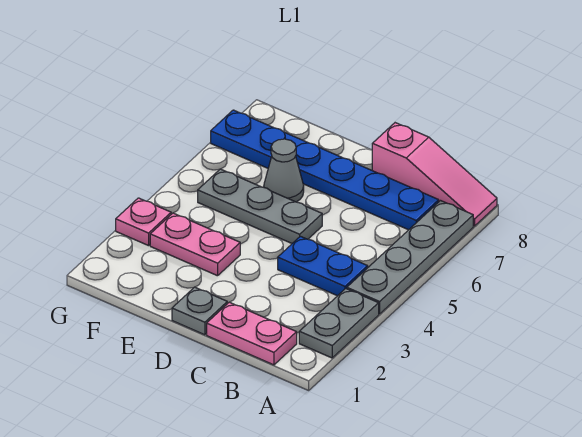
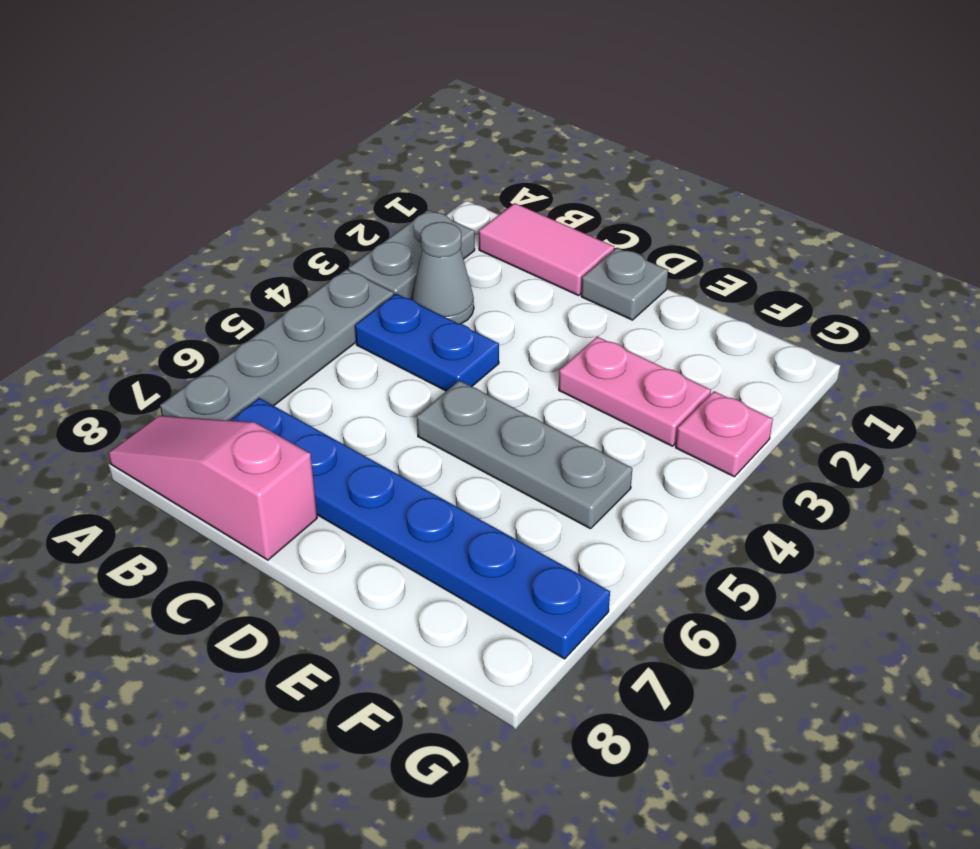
pink 1x2 plate [207,302,297,365] -> pink 1x2 tile [479,203,614,295]
grey 1x1 cone [264,139,304,202] -> grey 1x1 cone moved to [412,222,474,324]

